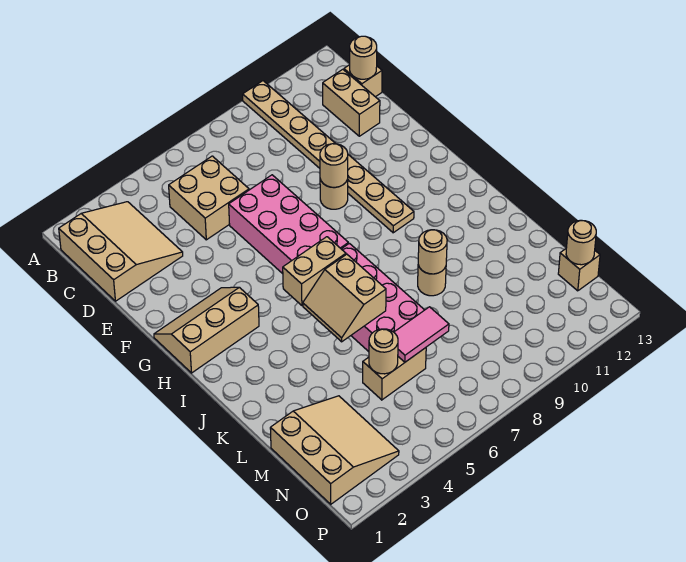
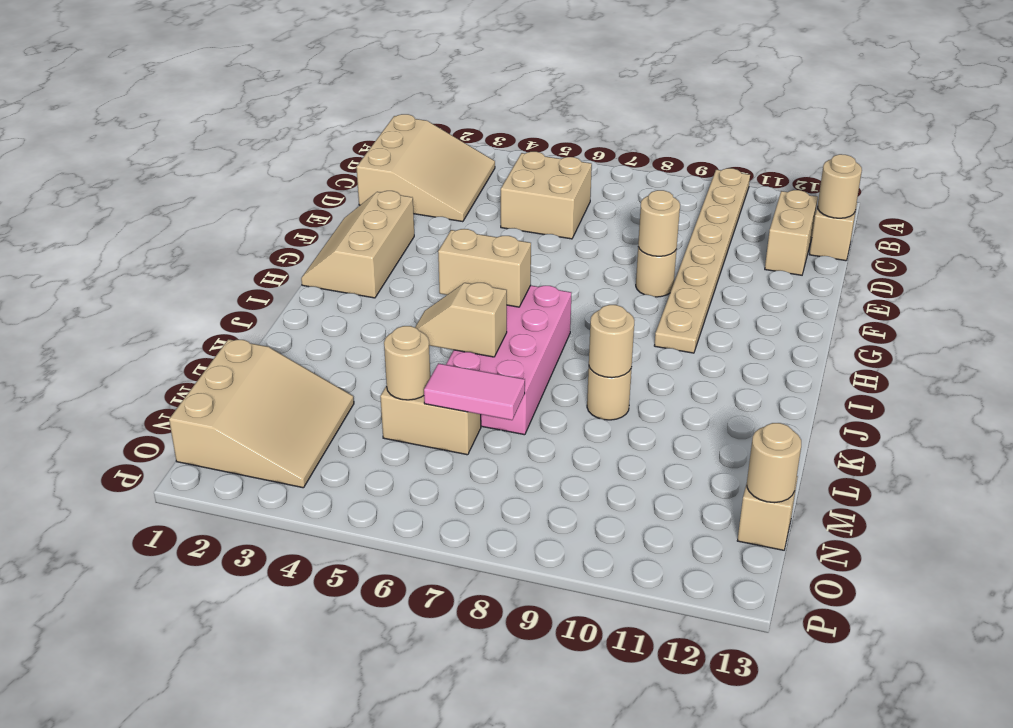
pink 2x4 brick [229,175,348,274] -> none
tan 2x3 slope [154,287,259,373] -> tan 2x3 slope turned to [301,191,414,298]
tan 2x2 slope [303,254,386,342] -> tan 1x2 slope [415,283,507,357]

